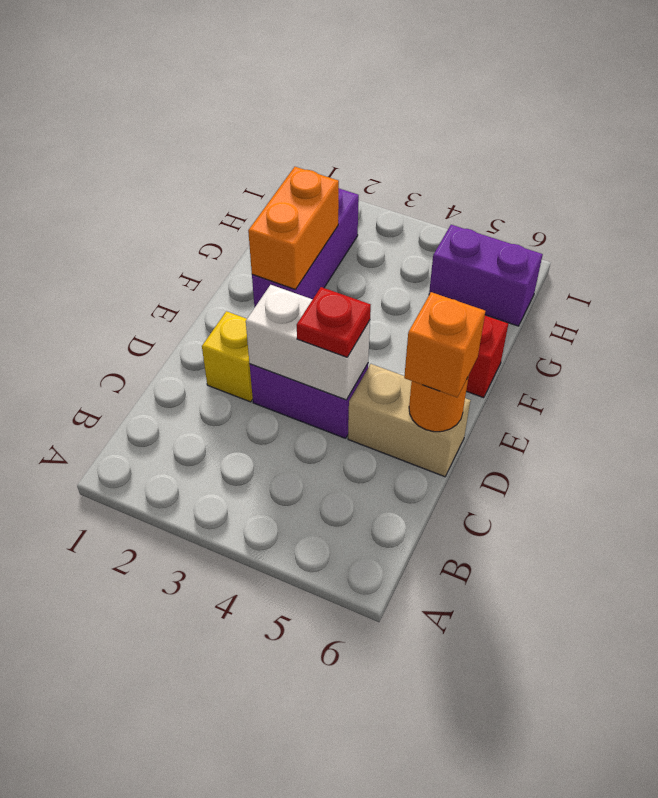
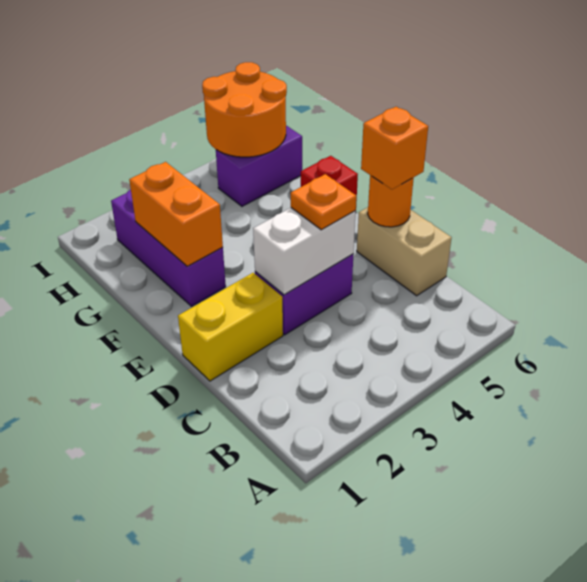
yellow 1x1 brick [202,311,253,402] -> yellow 1x2 brick [178,273,283,381]
red 1x1 plate [297,287,371,357] -> orange 1x1 plate [291,174,356,230]
tan 1x2 brick [348,364,470,477] -> tan 1x2 brick turned to [357,207,452,296]
none -> orange 2x2 round brick [202,62,287,157]

